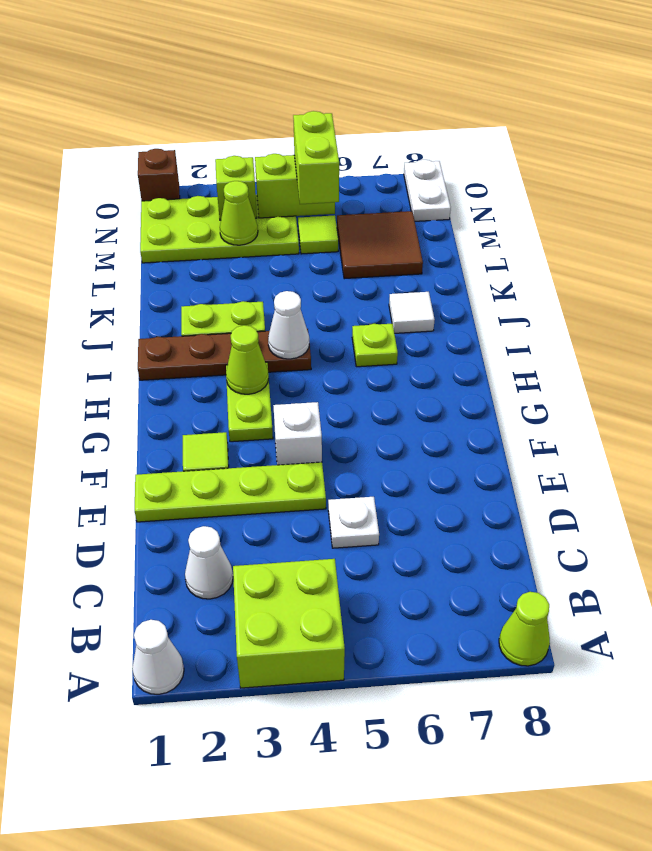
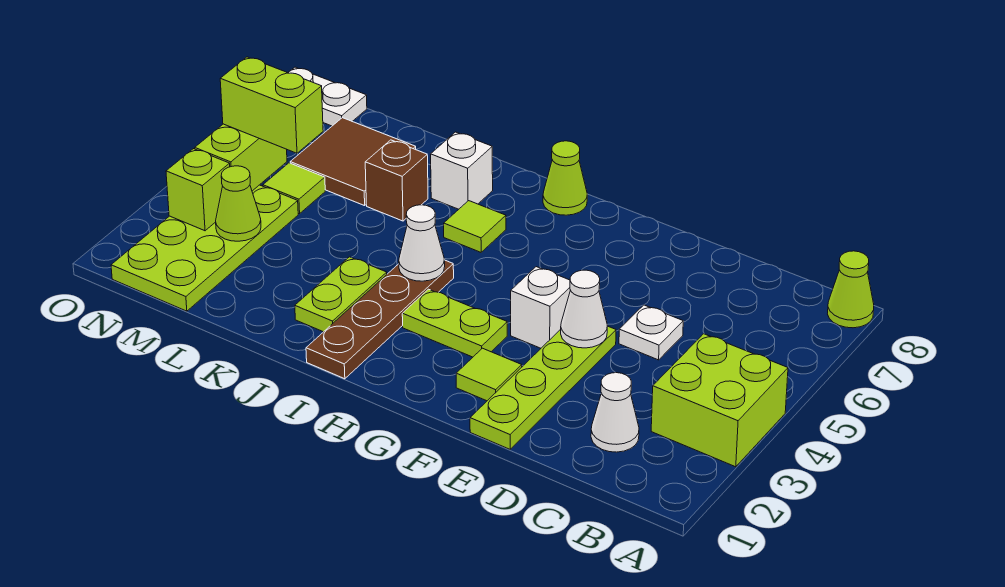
white 1x1 cone [132,620,184,694] -> white 1x1 cone moved to [561,270,607,348]
lime 1x1 cone [226,325,269,394] -> lime 1x1 cone moved to [543,141,587,215]
lime 1x1 plate [352,324,398,367] -> lime 1x1 tile [444,201,506,252]
white 1x1 tile [389,292,435,333] -> white 1x1 brick [431,132,493,209]
brown 1x1 brick [138,149,180,201] -> brown 1x1 brick moved to [365,140,428,221]

